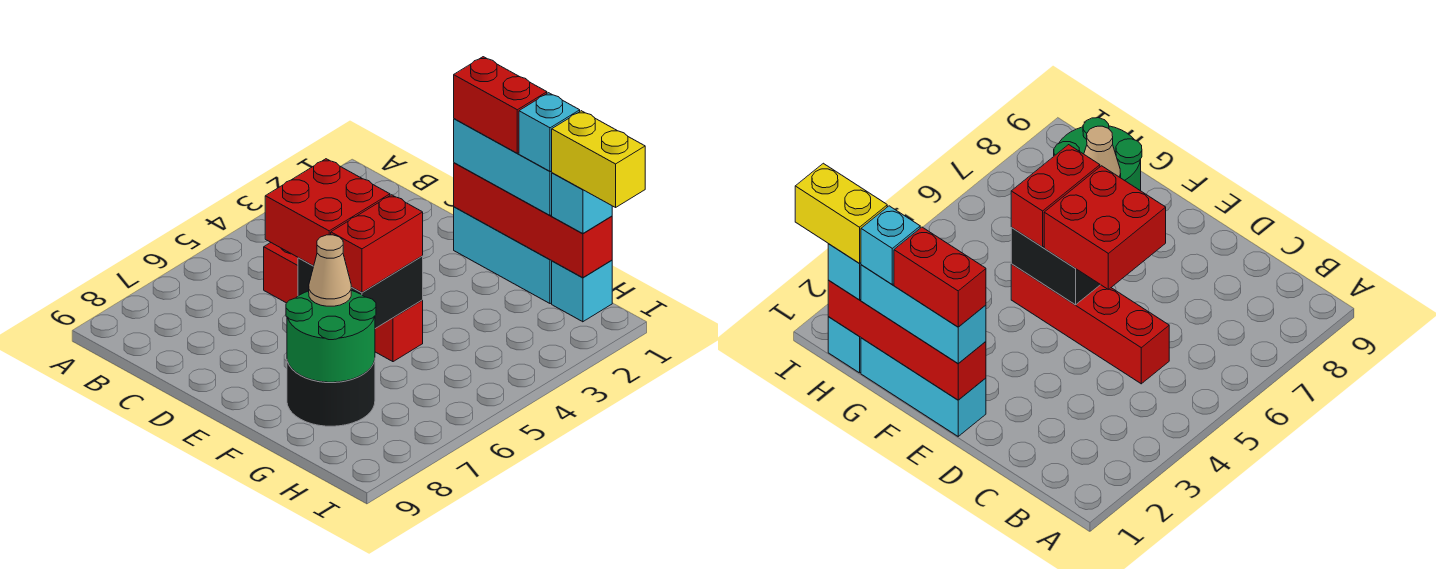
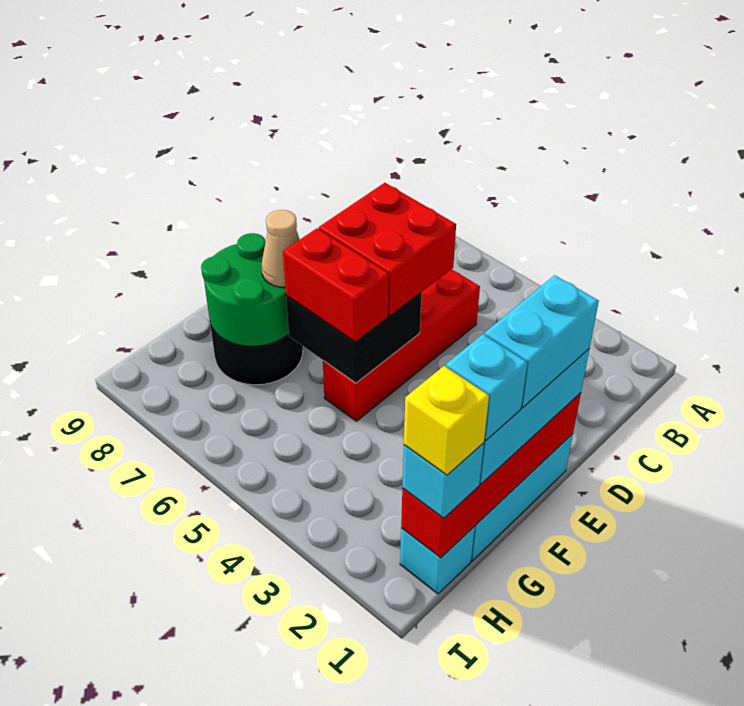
red 1x2 brick [454,57,547,153] -> cyan 1x2 brick [484,275,599,407]
yellow 1x2 brick [552,111,645,207] -> yellow 1x1 brick [404,366,489,475]

